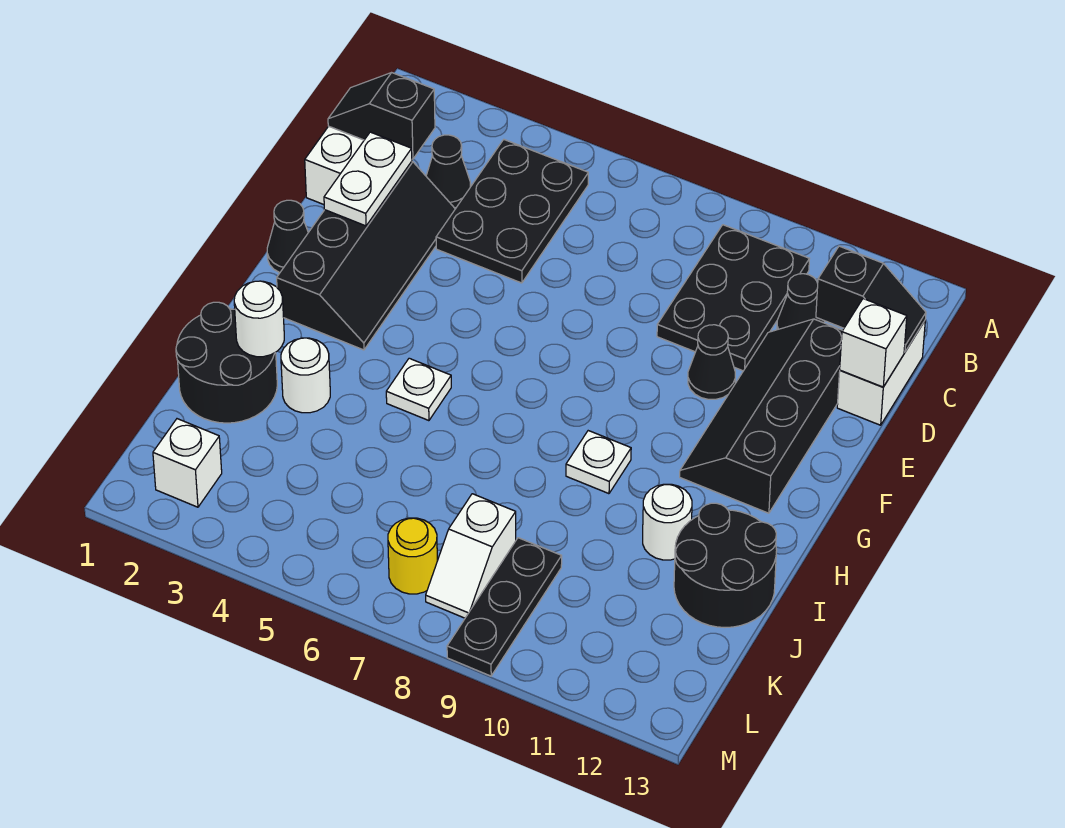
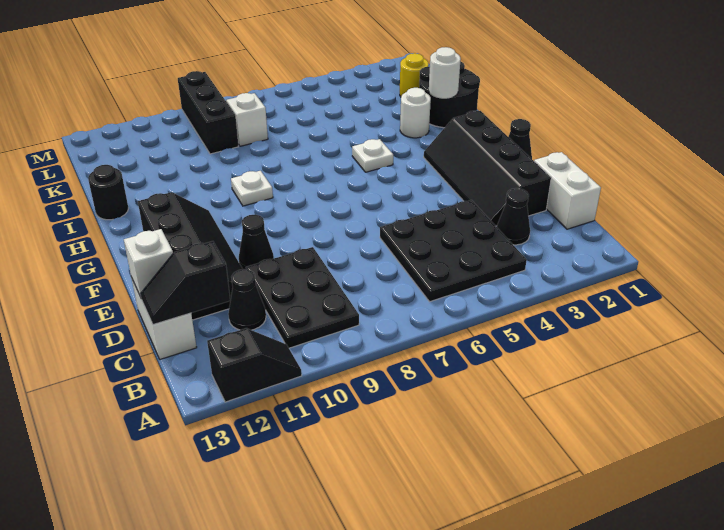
black 2x3 plate [436,140,588,283] -> black 3x3 plate [380,200,527,302]
black 1x2 slope [328,73,435,159] -> black 1x2 slope moved to [207,328,302,402]
white 1x2 plate [324,132,412,226] -> none
white 1x1 round brick [643,484,692,560] -> none
black 2x2 round brick [674,503,777,627] -> black 1x1 round brick [88,165,129,220]
black 1x3 plate [447,538,562,676] -> black 1x3 brick [178,71,239,154]
white 1x1 brick [153,419,222,507] -> none
yellow 1x1 round brick [388,518,437,594] -> yellow 1x1 round brick moved to [400,53,429,97]

